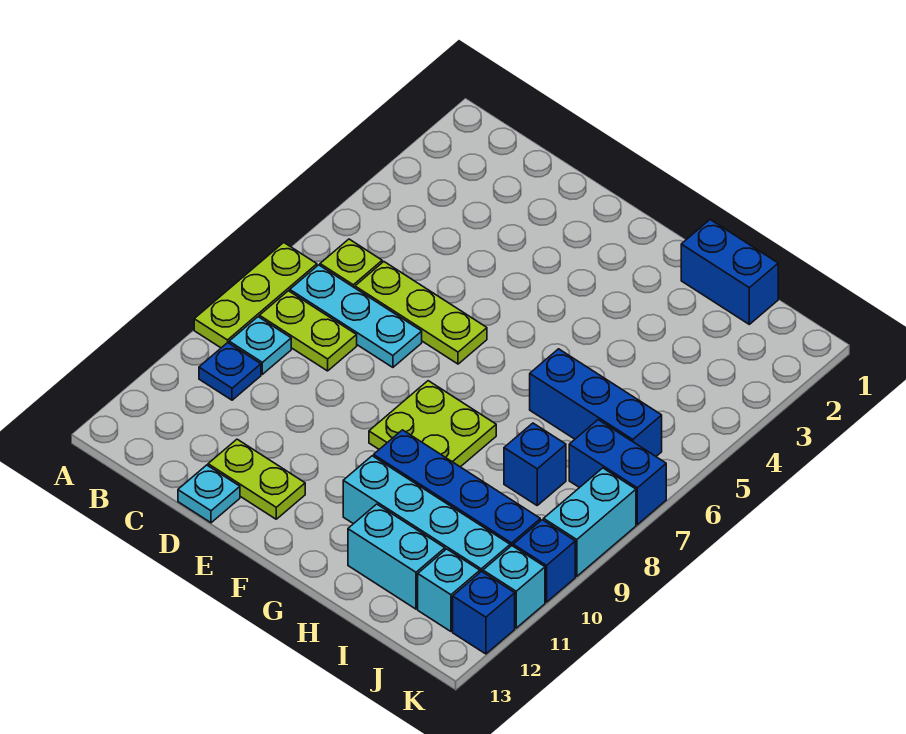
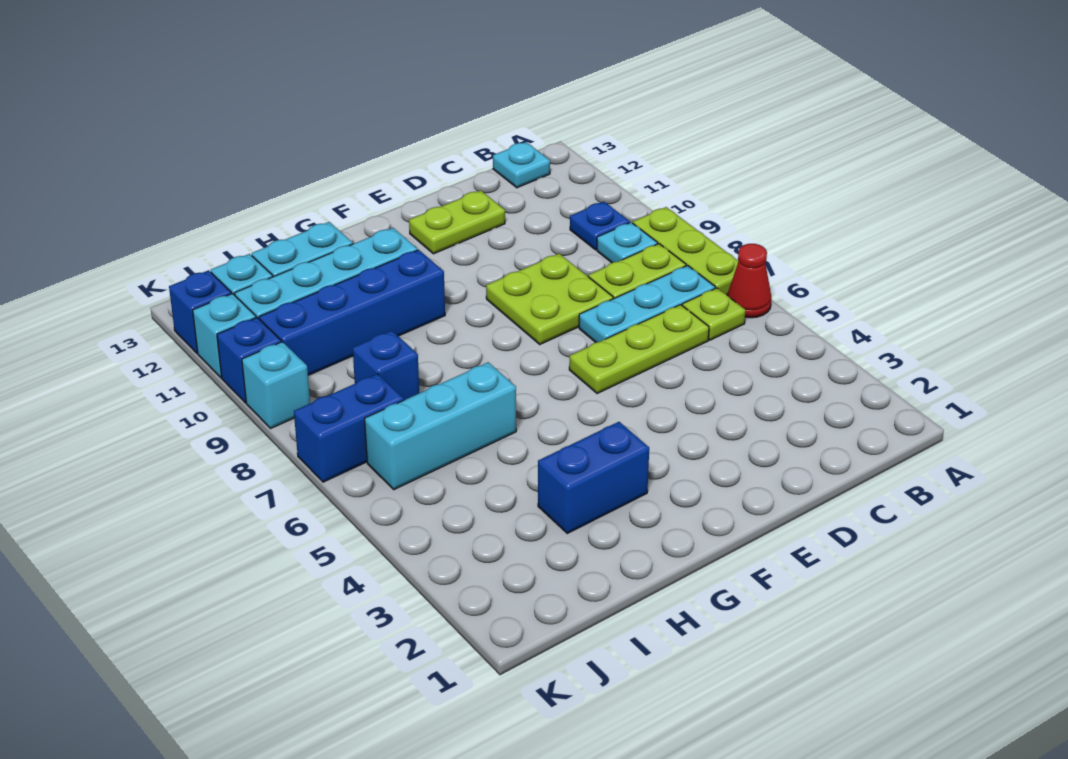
none -> red 1x1 cone [727,244,771,318]
cyan 1x1 plate [178,465,240,523] -> cyan 1x1 plate moved to [493,142,550,188]
lime 2x2 plate [369,381,496,467] -> lime 2x2 plate moved to [486,254,613,344]
blue 1x2 brick [681,220,778,324] -> blue 1x2 brick moved to [538,422,649,533]
blue 1x3 brick [530,349,662,456] -> cyan 1x3 brick [364,362,516,490]
cyan 1x2 brick [544,468,636,576] -> cyan 1x1 brick [242,342,310,428]

